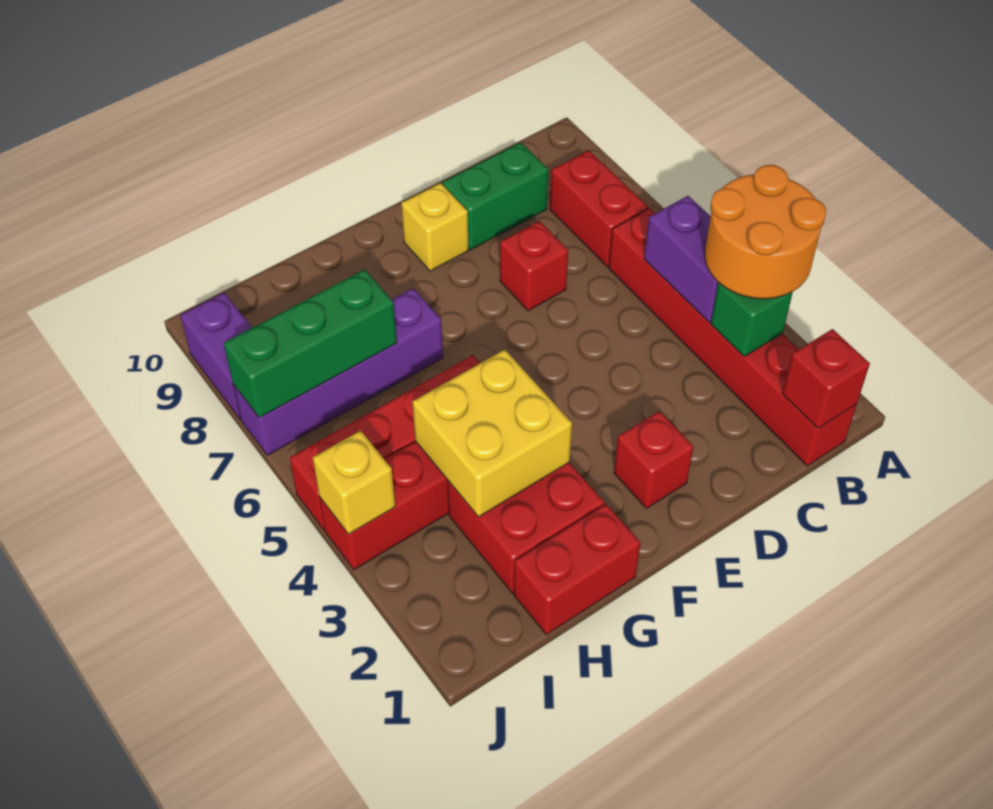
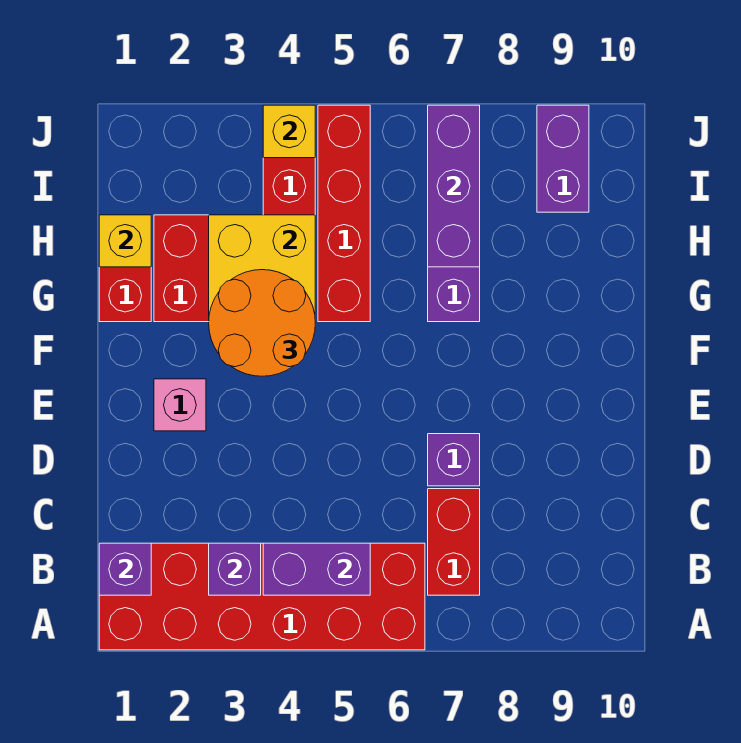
orange 2x2 round brick [705,165,826,299] -> orange 2x2 round brick moved to [209,270,315,376]
red 1x6 brick [609,208,857,466] -> red 2x6 brick [99,543,425,650]
red 1x1 brick [782,329,870,428] -> purple 1x1 brick [99,543,151,595]
green 1x1 brick [711,283,793,356] -> purple 1x1 brick [209,543,261,595]
red 1x2 brick [550,150,648,267] -> red 1x2 brick turned to [428,489,480,595]
green 1x2 brick [443,142,548,250] -> none
red 1x1 brick [500,221,568,311] -> purple 1x1 brick [428,434,480,486]
red 1x1 brick [614,411,693,508] -> pink 1x1 brick [154,379,206,431]
yellow 1x1 brick [401,183,469,271] -> yellow 1x1 brick moved to [99,215,151,267]
green 1x3 brick [224,269,397,418] -> purple 1x3 brick [428,105,480,267]
purple 1x2 brick [180,293,252,420] -> purple 1x2 brick turned to [537,105,589,212]

